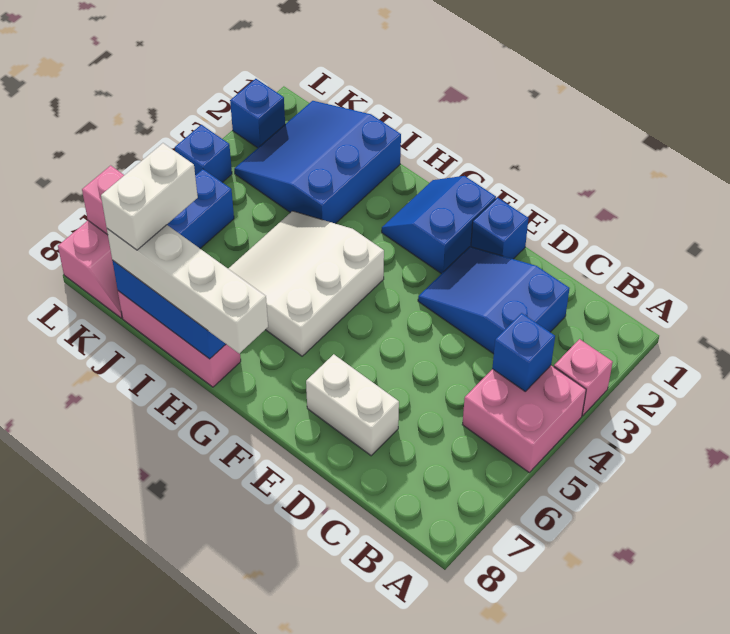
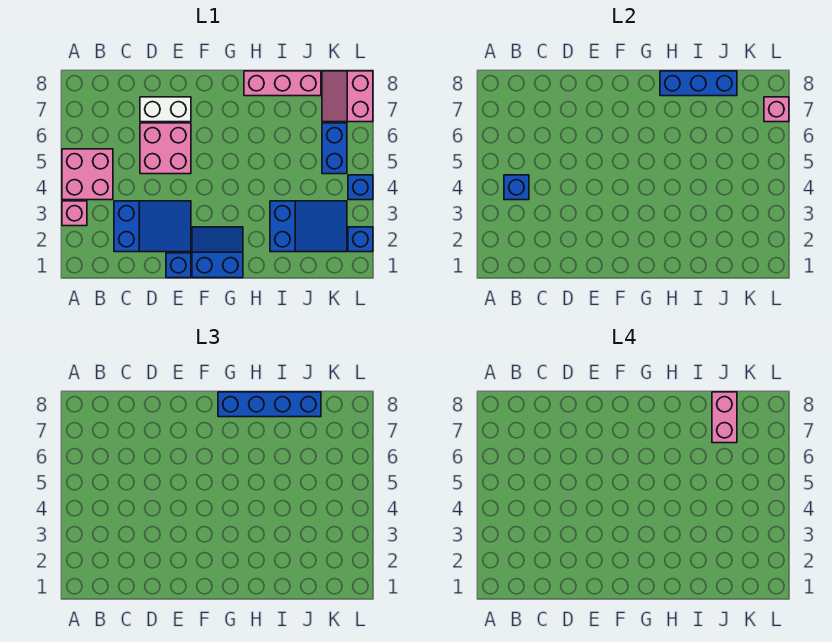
none -> pink 2x2 brick [140,123,191,174]
blue 2x2 slope [382,176,496,274] -> blue 2x2 slope turned to [192,227,243,278]
white 3x3 slope [228,211,384,356] -> none
white 1x4 brick [107,225,268,354] -> blue 1x4 brick [218,392,321,417]
blue 3x3 slope [234,101,401,224] -> blue 2x3 slope [270,201,347,252]
white 1x2 brick [101,143,198,250] -> pink 1x2 brick [712,392,737,443]

